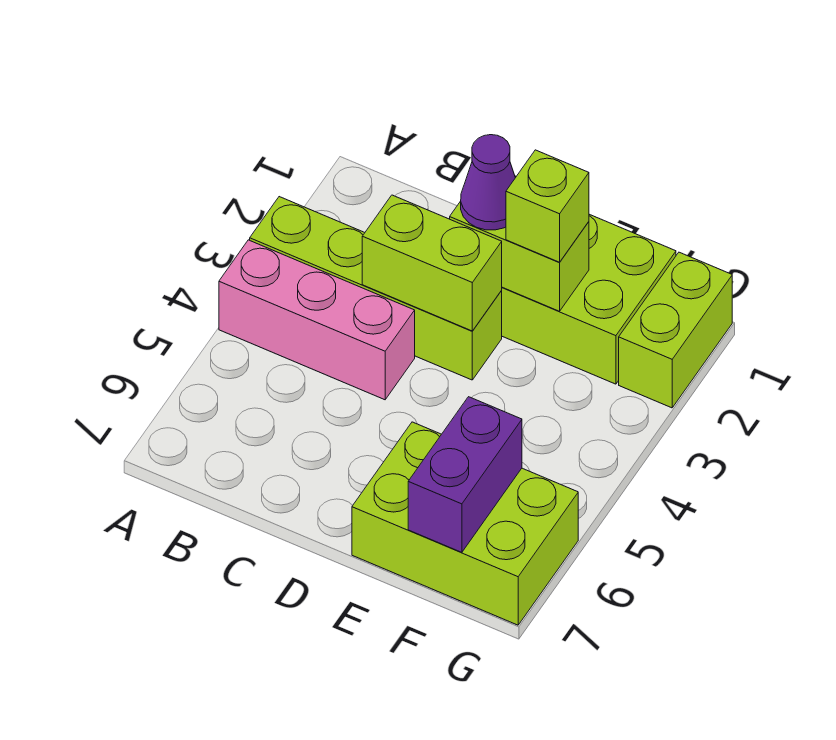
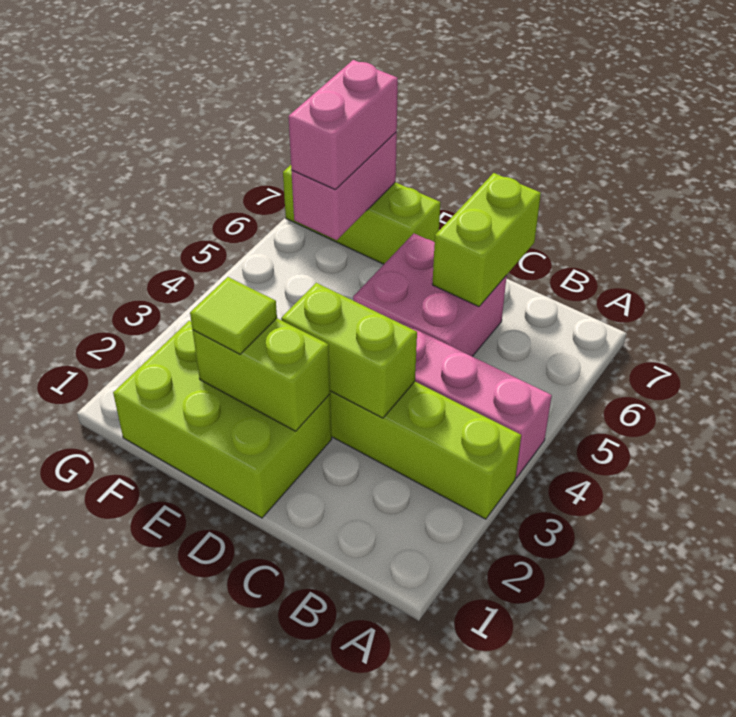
none -> pink 2x2 brick [353,233,507,356]
purple 1x1 cone [461,135,515,230] -> none
lime 1x1 brick [506,150,589,262] -> lime 1x1 tile [190,277,277,354]
lime 2x3 brick [352,422,578,625] -> lime 1x3 brick [283,165,441,264]
purple 1x2 brick [408,397,522,552] -> pink 1x2 brick [291,132,397,240]
none -> pink 1x2 brick [288,60,398,189]
lime 1x2 brick [619,252,732,408] -> lime 1x2 brick moved to [432,173,541,307]

